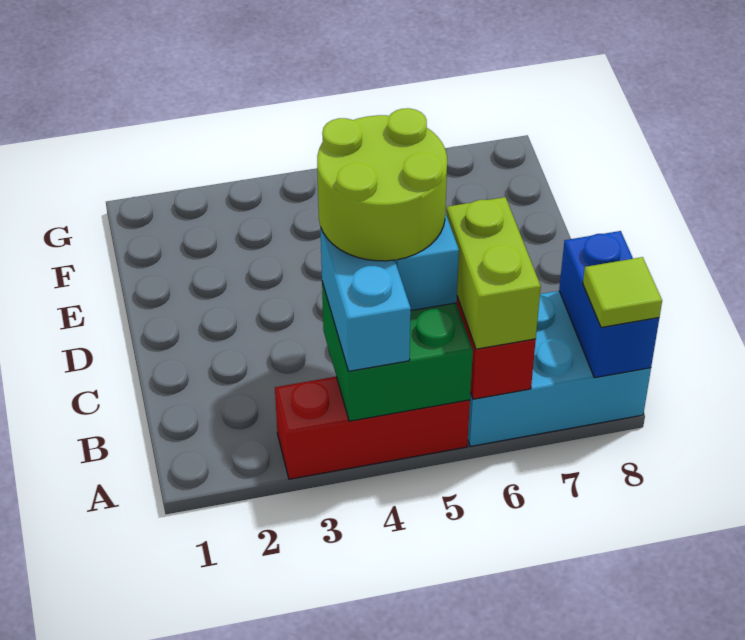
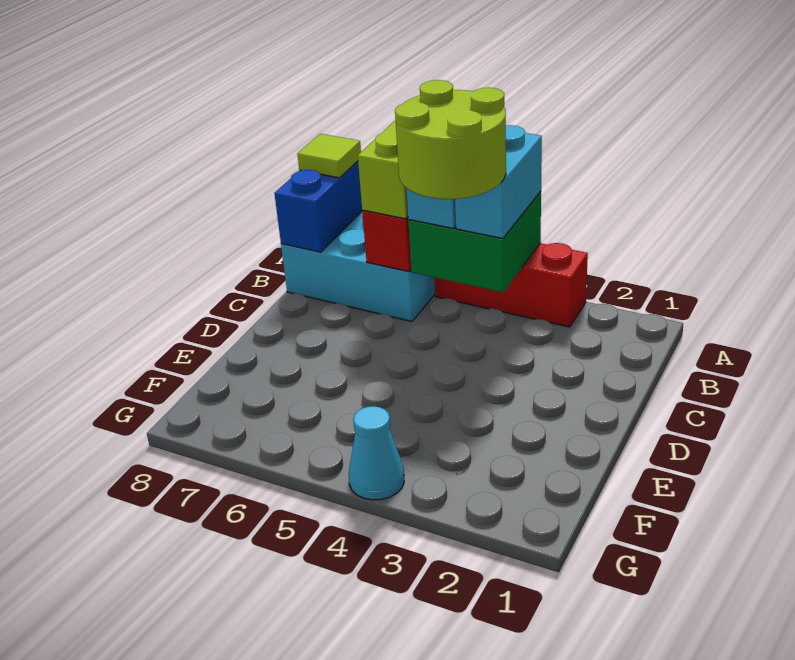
none -> cyan 1x1 cone [349,406,404,500]

